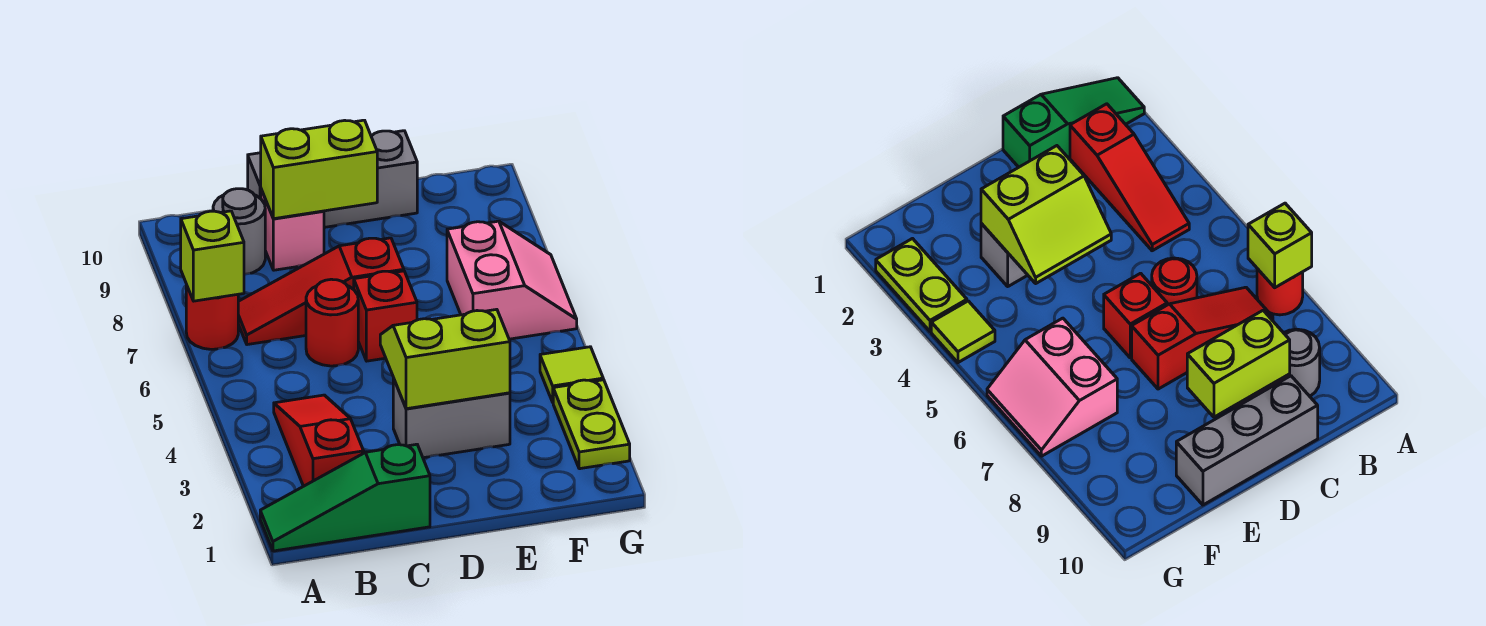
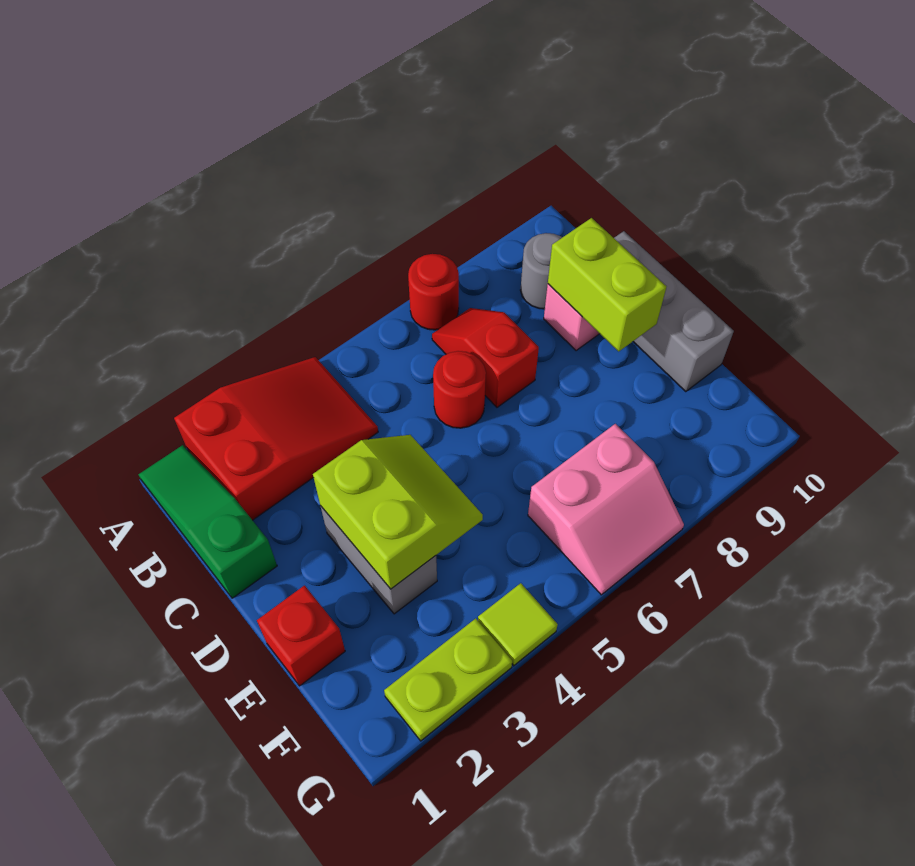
lime 1x1 brick [181,211,244,301] -> none
red 1x3 slope [274,395,364,486] -> red 2x3 slope [174,357,378,520]
red 1x3 slope [238,238,404,345] -> red 1x2 slope [432,308,539,407]
red 1x1 brick [354,271,417,361] -> red 1x1 brick moved to [257,586,345,686]

